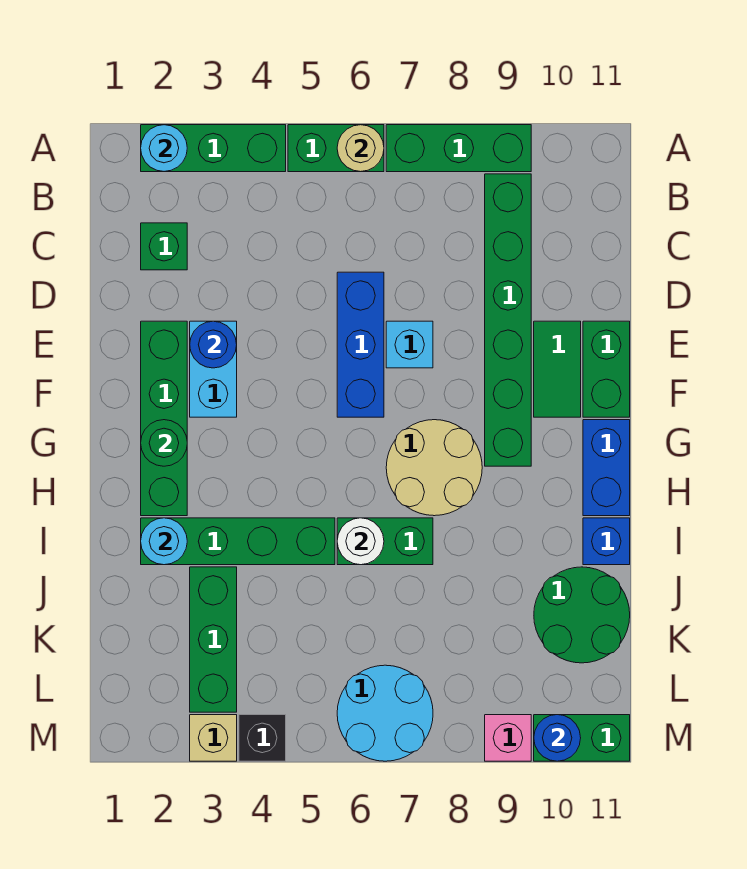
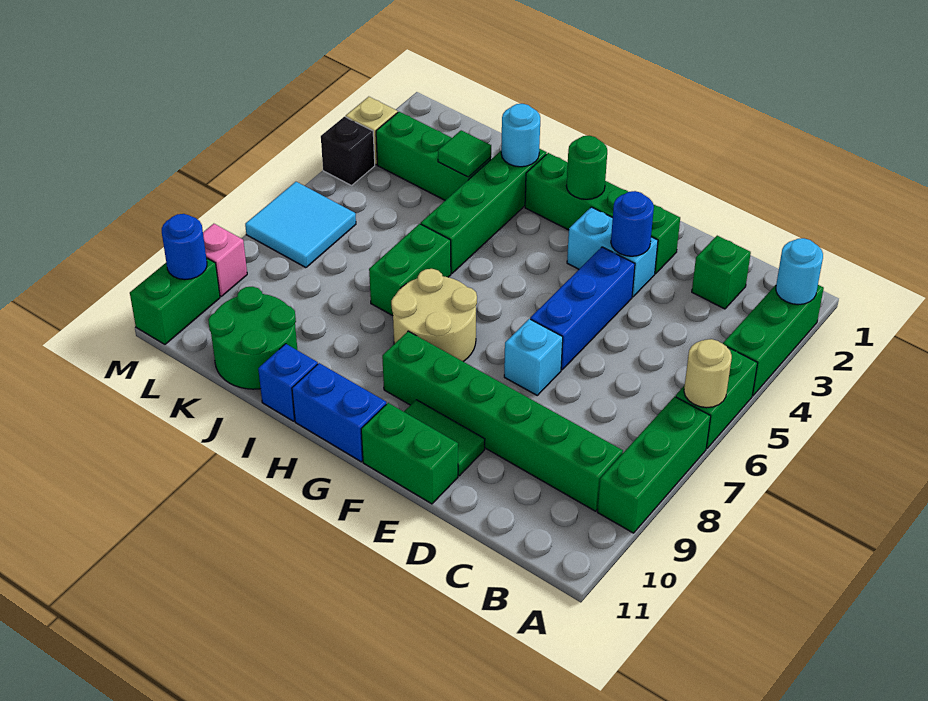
blue 1x3 brick [337,272,384,417] -> blue 1x3 brick turned to [530,247,635,370]
white 1x1 round brick [337,518,384,565] -> none
none -> green 1x1 tile [438,130,491,177]
cyan 2x2 round brick [337,665,433,761] -> cyan 2x2 tile [245,182,356,268]

